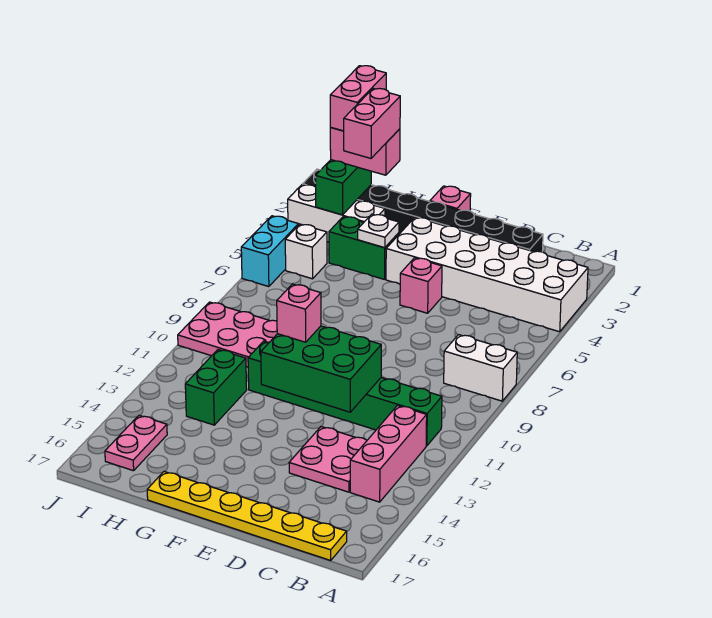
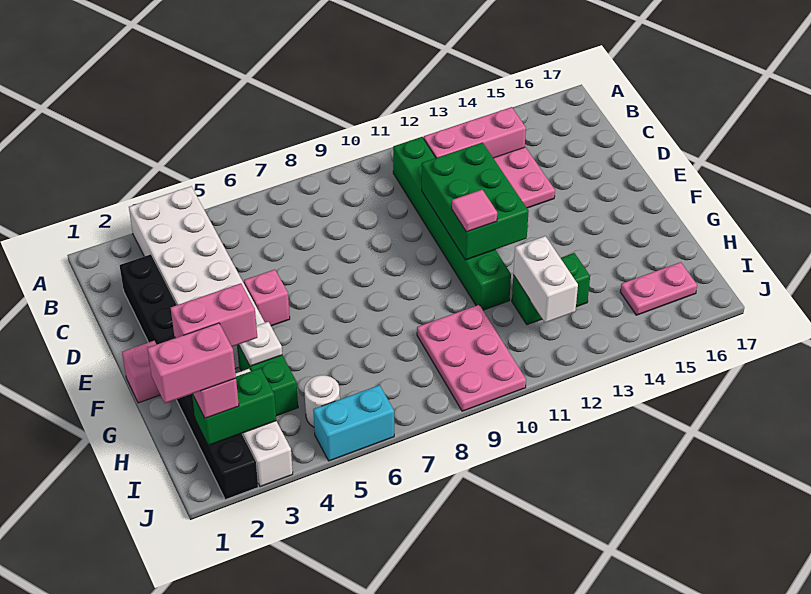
white 1x2 brick [444,335,517,401] -> white 1x2 brick moved to [513,236,578,323]
yellow 1x6 plate [147,471,347,560] -> none
pink 1x1 brick [277,284,321,342] -> pink 1x1 tile [452,190,497,232]
white 1x1 brick [285,224,327,279] -> white 1x1 round brick [304,375,340,427]

